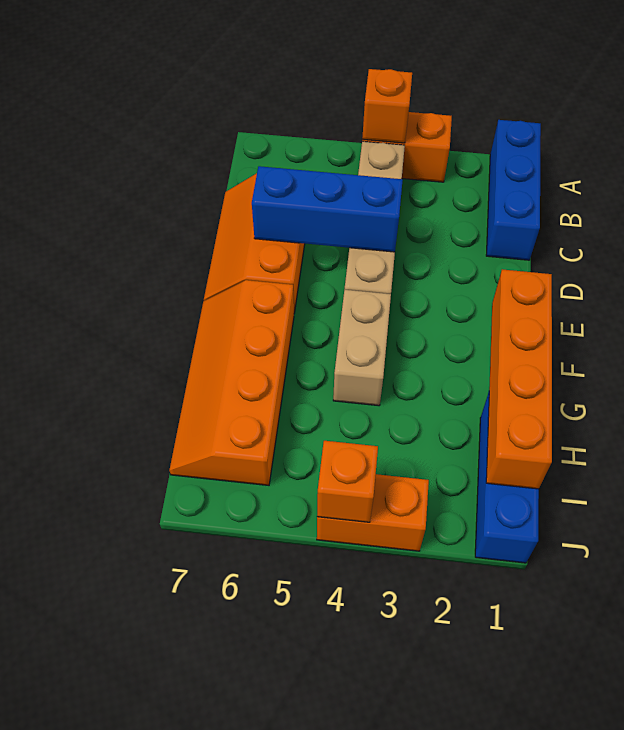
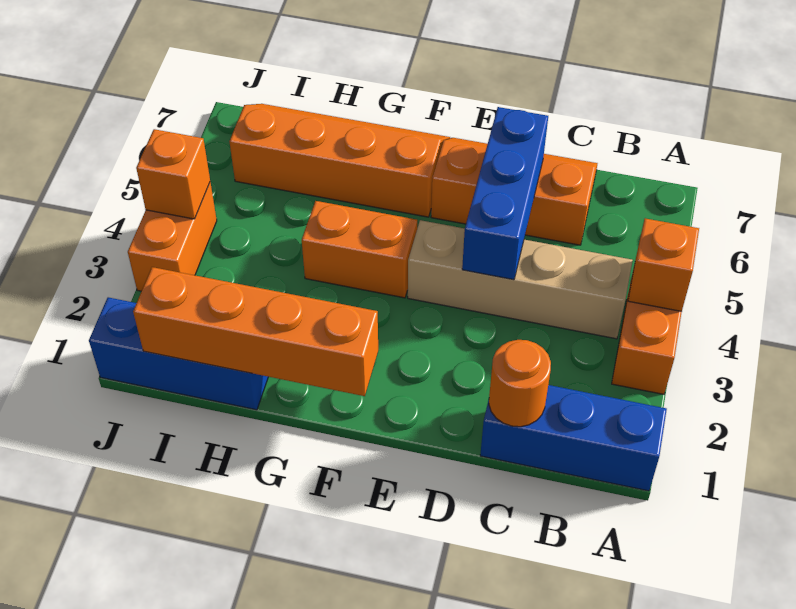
none -> orange 1x1 round brick [489,340,551,427]
tan 1x2 brick [333,290,391,406] -> orange 1x2 brick [302,201,417,298]

